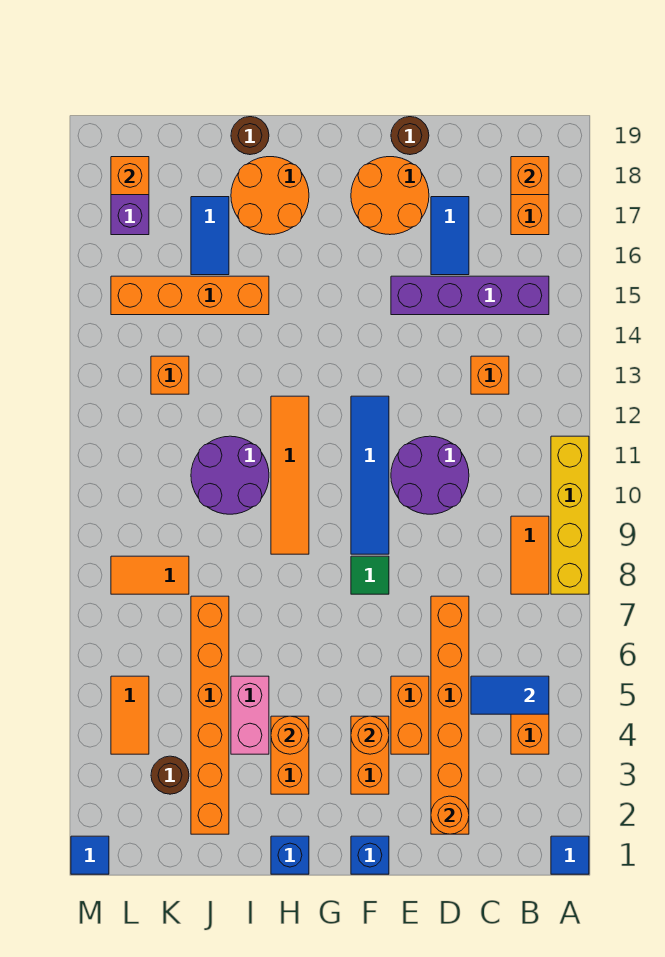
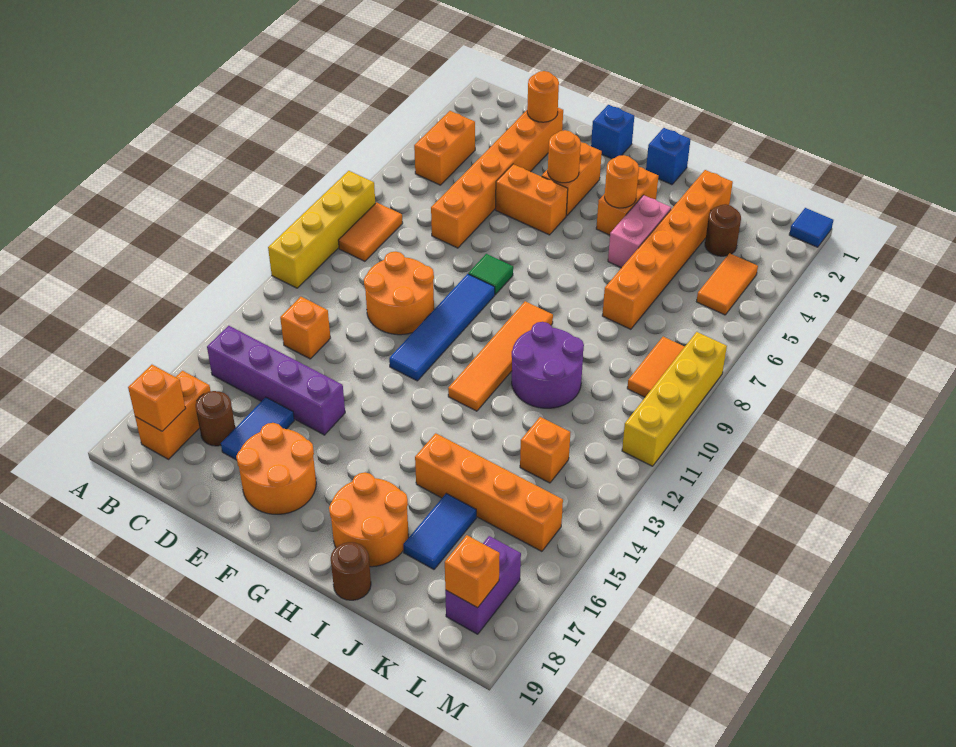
blue 1x1 tile [551,836,589,874] -> none
blue 1x2 tile [471,676,549,714] -> none
purple 2x2 round brick [391,436,469,514] -> orange 2x2 round brick [364,252,434,335]
orange 1x2 brick [391,676,429,754] -> orange 1x2 brick turned to [496,164,568,235]
brown 1x1 round brick [391,117,429,155] -> brown 1x1 round brick moved to [196,391,235,446]
orange 1x2 tile [111,556,189,594] -> orange 1x2 tile turned to [627,337,685,397]
none -> yellow 1x4 brick [622,332,727,466]

